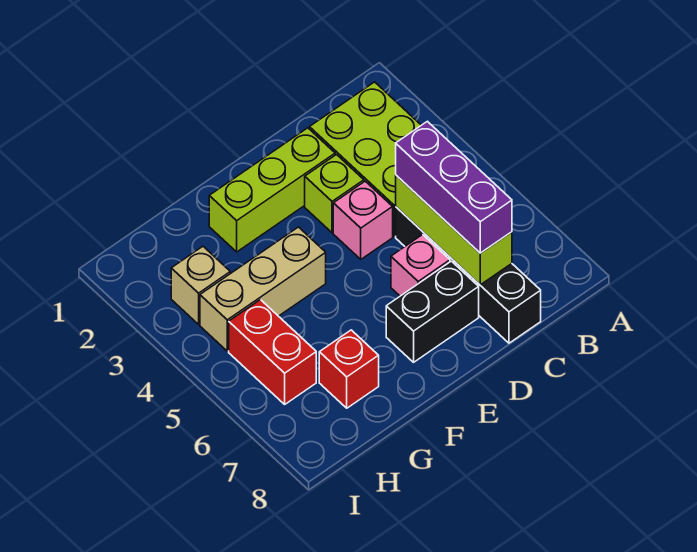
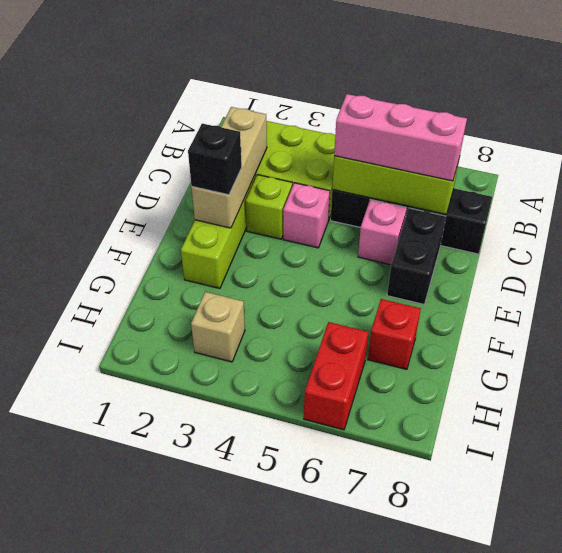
purple 1x3 brick [396,121,512,253] -> pink 1x3 brick [334,94,467,181]
none -> black 1x1 brick [188,124,242,195]
tan 1x3 brick [200,227,326,351] -> tan 1x3 brick moved to [192,107,267,228]
red 1x2 brick [229,300,316,404] -> red 1x2 brick turned to [304,322,368,430]

